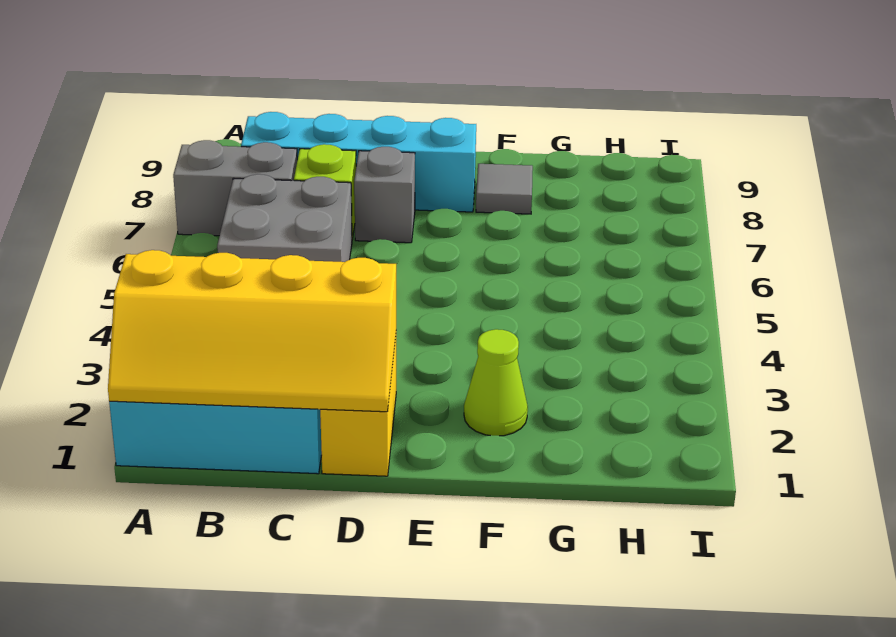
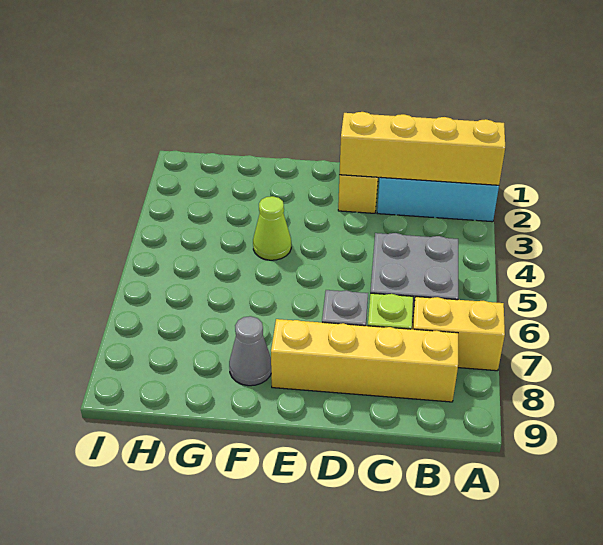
grey 1x2 brick [173,140,297,236] -> yellow 1x2 brick [412,297,505,371]
cyan 1x4 brick [241,112,476,212] -> yellow 1x4 brick [271,319,458,402]
lime 1x1 cone [464,329,528,436] -> lime 1x1 cone moved to [253,196,291,260]
grey 1x1 tile [476,164,533,214] -> grey 1x1 cone [229,316,271,386]

